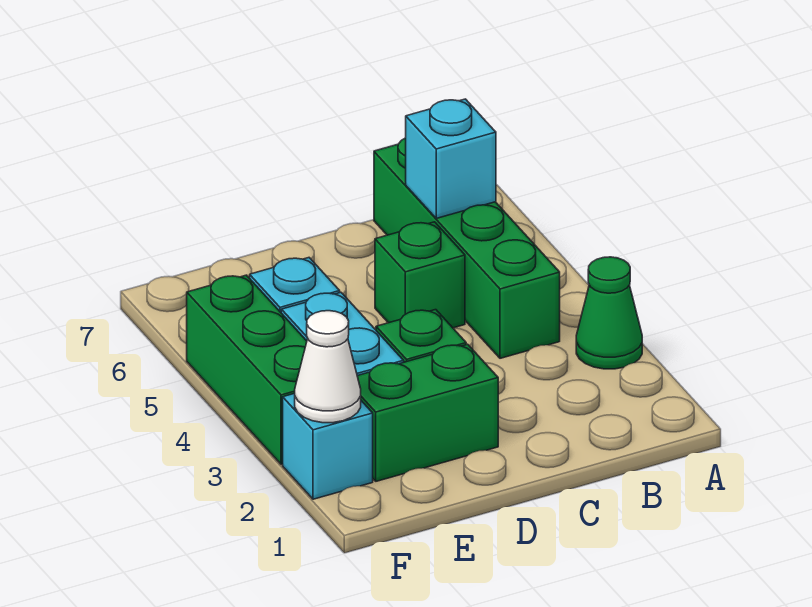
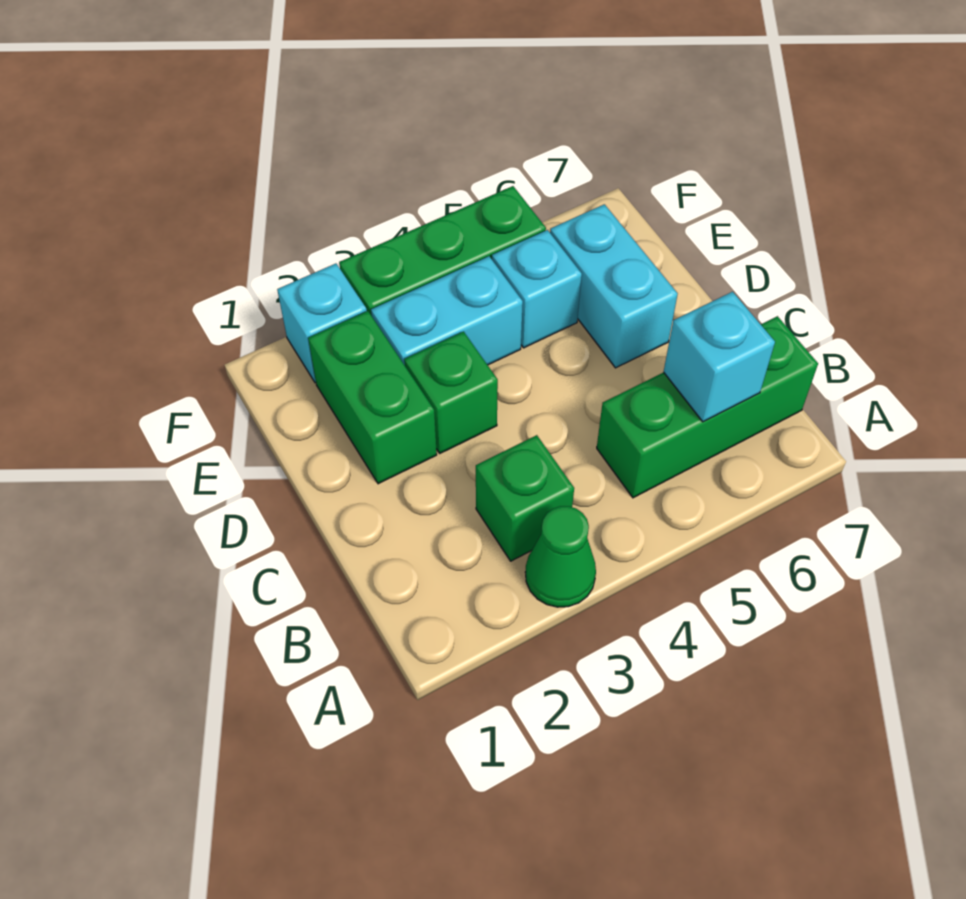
green 1x4 brick [374,138,560,358] -> green 1x3 brick [597,316,818,498]
green 1x1 brick [375,222,465,328] -> green 1x1 brick moved to [476,435,574,561]
none -> cyan 1x2 brick [550,204,678,368]
white 1x1 cone [295,311,361,423] -> none

